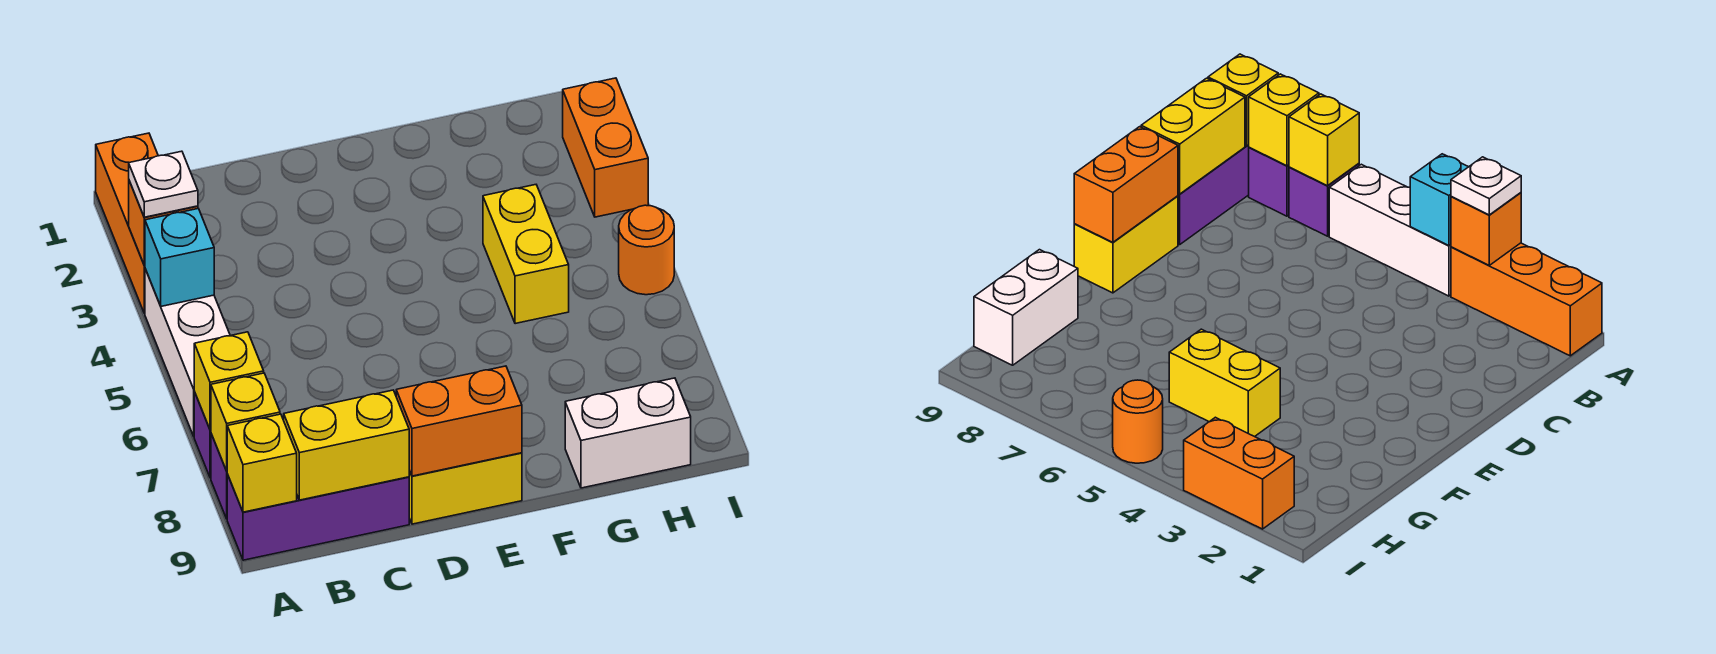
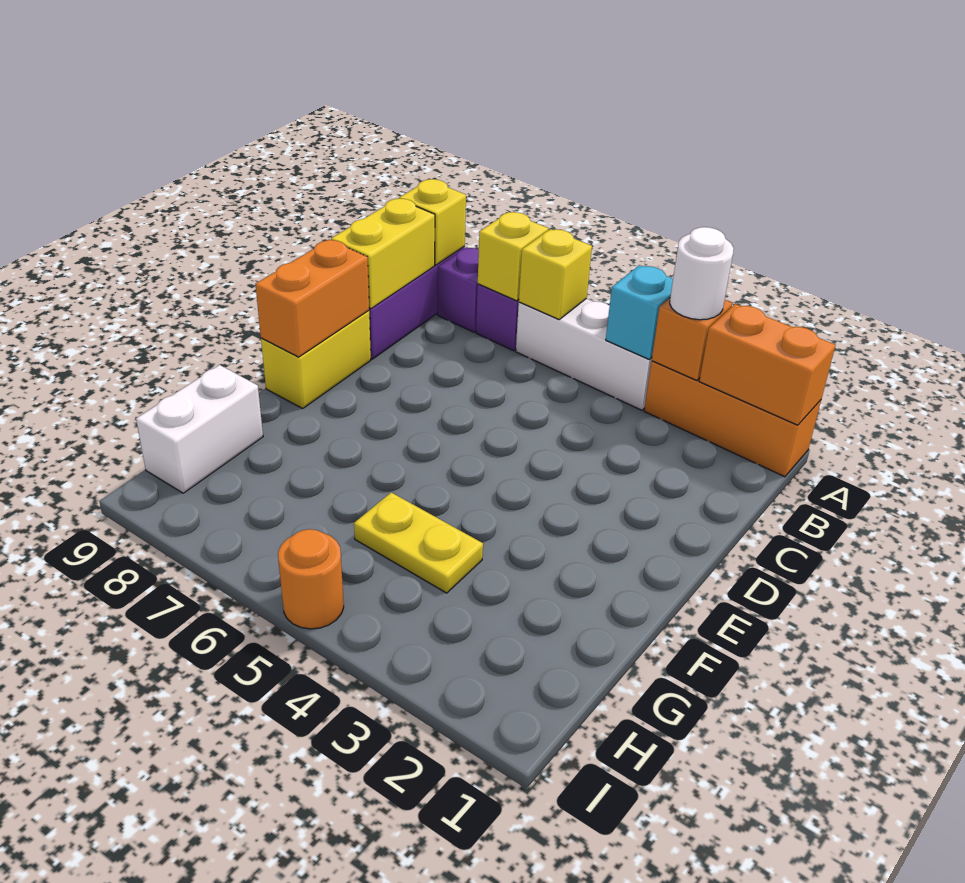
white 1x1 plate [129,151,198,217] -> white 1x1 round brick [670,227,734,320]
yellow 1x1 brick [211,373,280,471] -> yellow 1x1 brick moved to [519,229,592,319]
yellow 1x2 brick [483,185,569,324] -> yellow 1x2 plate [354,492,483,593]
orange 1x2 brick [563,78,648,217] -> orange 1x2 brick moved to [699,304,836,425]

